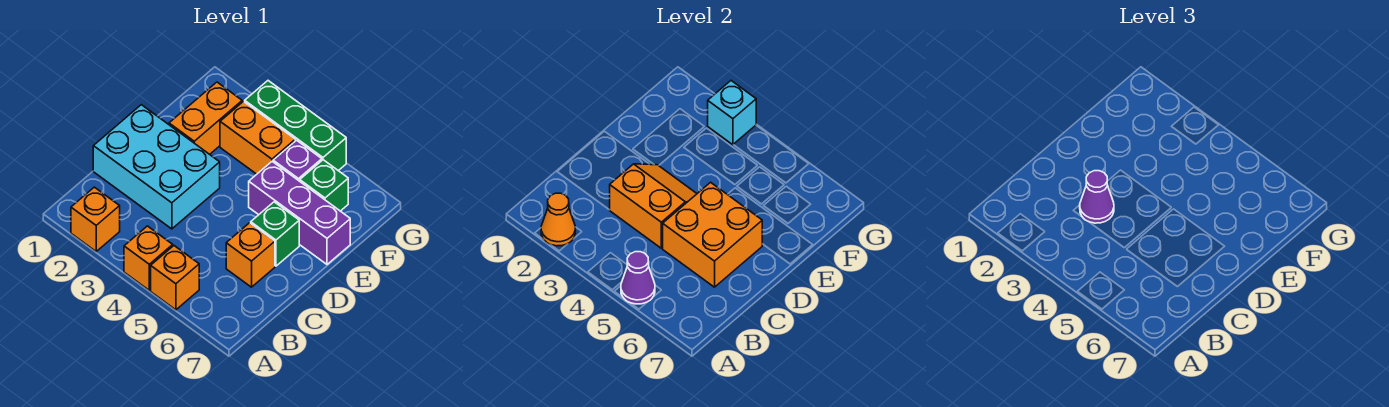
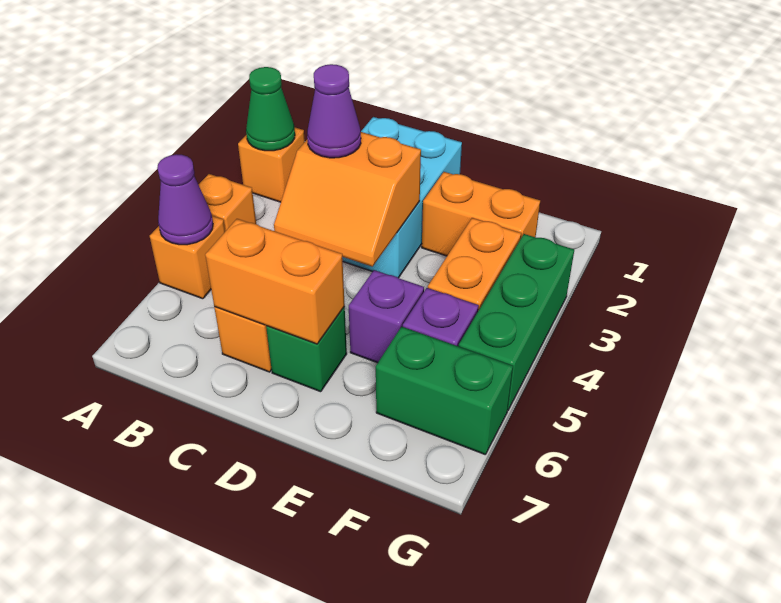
orange 1x1 cone [541,193,575,246] -> green 1x1 cone [246,67,295,151]
orange 2x2 slope [610,164,697,248] -> orange 2x2 slope turned to [274,132,421,267]
orange 2x2 brick [663,182,762,287] -> orange 1x2 brick [205,219,345,344]
purple 1x3 brick [249,162,350,264] -> purple 1x1 brick [349,270,424,363]
green 1x1 brick [300,160,348,211] -> green 1x2 brick [376,327,513,454]
cyan 1x1 brick [708,81,756,145] -> none

